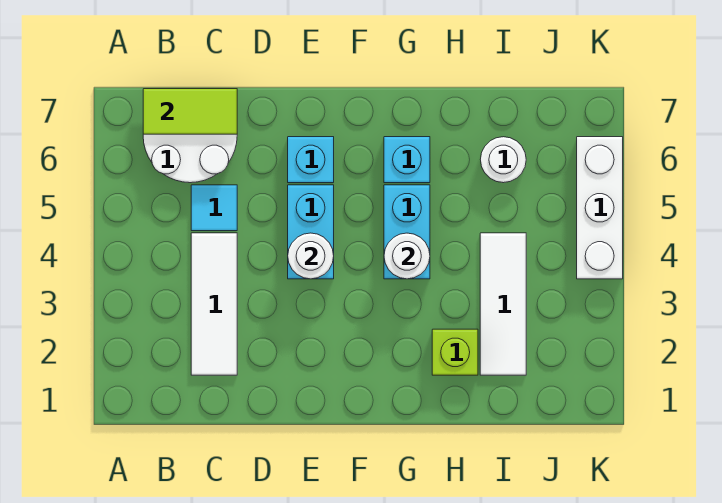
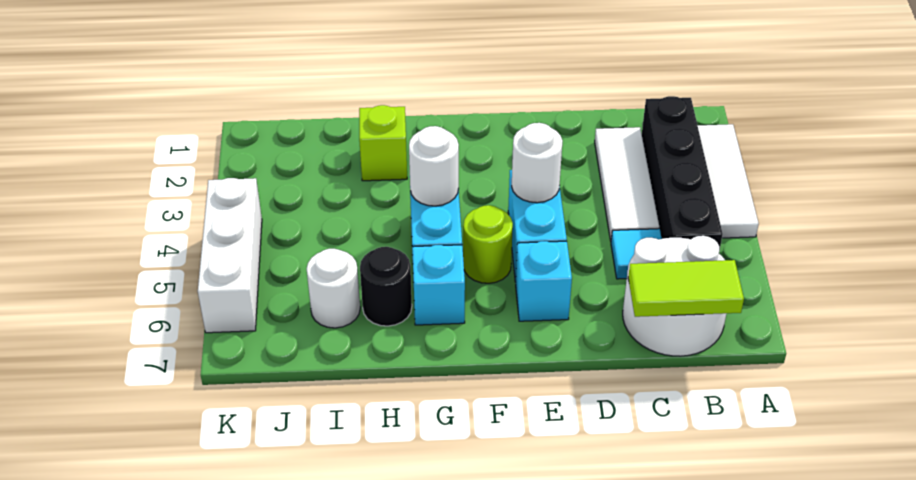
none -> black 1x4 brick [642,96,723,251]
none -> lime 1x1 round brick [463,205,513,283]
none -> black 1x1 round brick [360,247,412,326]
white 1x3 tile [480,233,526,375] -> white 1x3 tile moved to [698,124,759,238]

